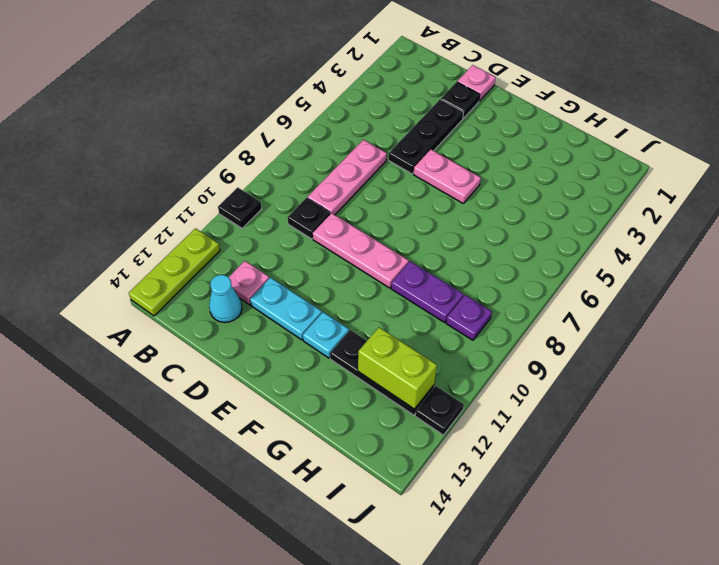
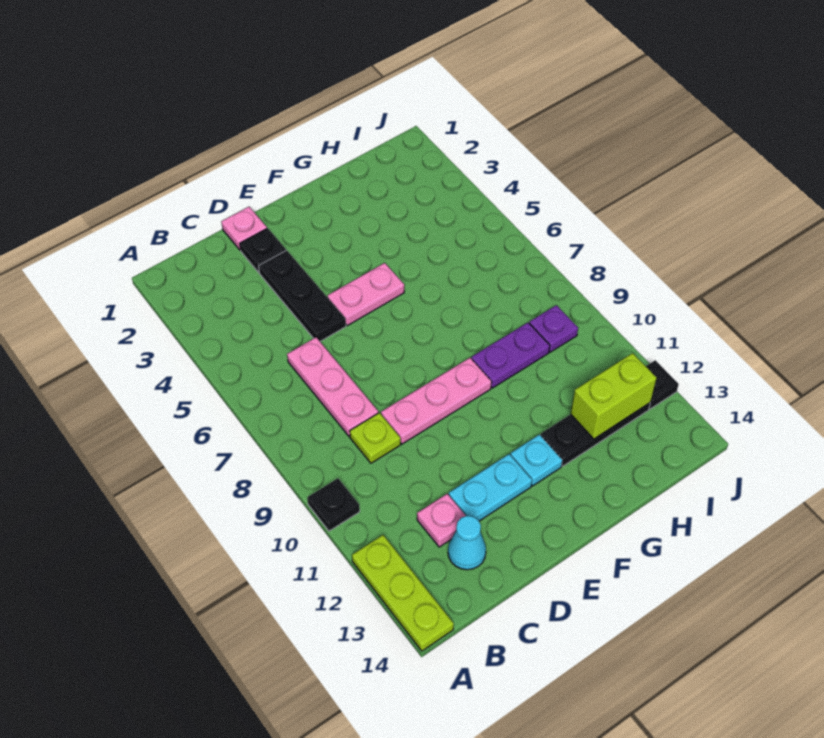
black 1x1 plate [288,198,330,239] -> lime 1x1 plate [350,413,401,463]

